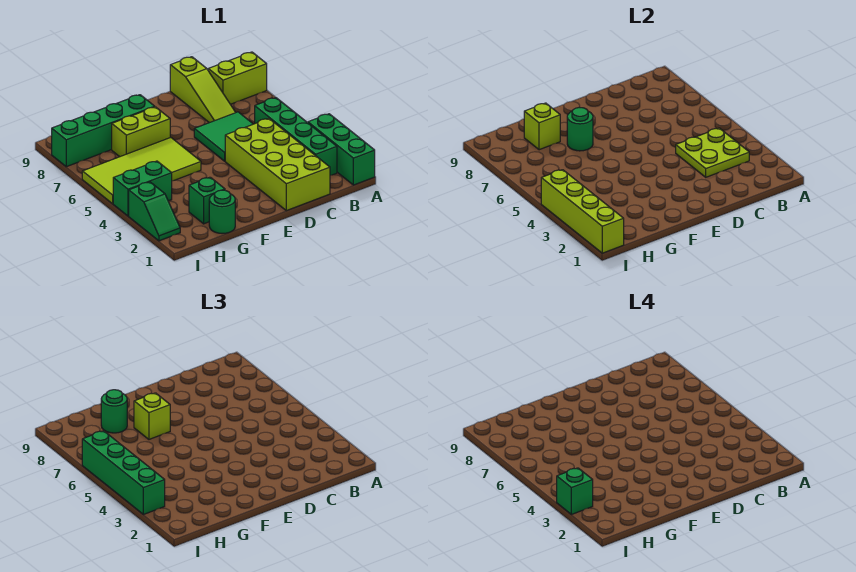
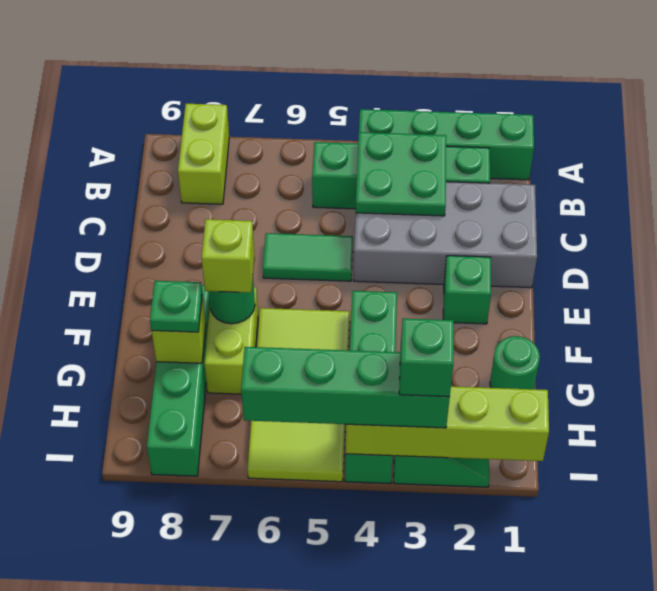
green 1x3 brick [308,114,375,185] -> green 1x4 brick [359,109,534,180]
lime 2x2 plate [676,128,749,177] -> green 2x2 plate [356,132,446,216]
lime 2x4 brick [225,119,330,211] -> grey 2x4 brick [353,182,537,288]
green 2x2 tile [194,112,253,161] -> green 1x2 tile [263,233,353,281]
lime 1x3 slope [170,57,236,123] -> none
green 1x1 brick [189,177,225,224] -> green 1x1 brick moved to [443,256,491,324]
green 1x1 round brick [101,390,127,433] -> green 1x1 plate [150,281,202,332]
green 1x2 brick [113,161,172,216] -> green 1x4 brick [345,291,397,484]

